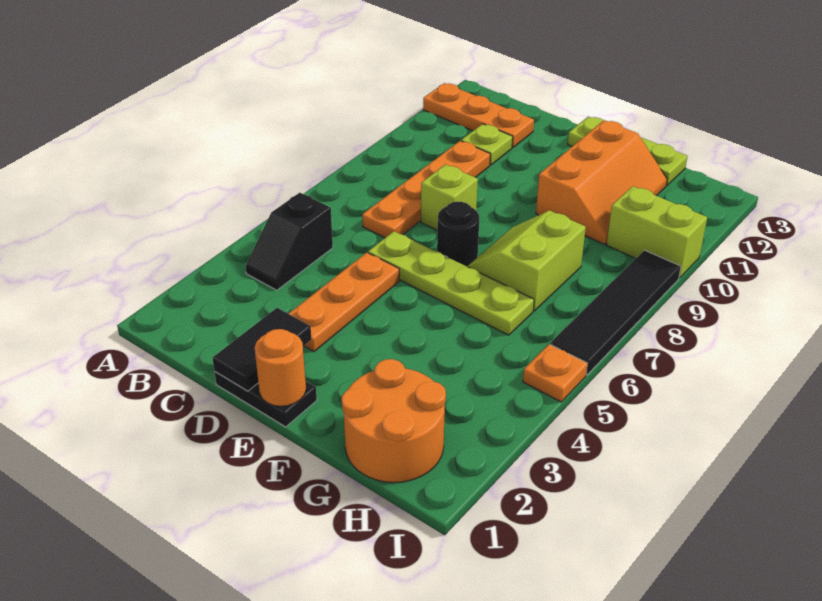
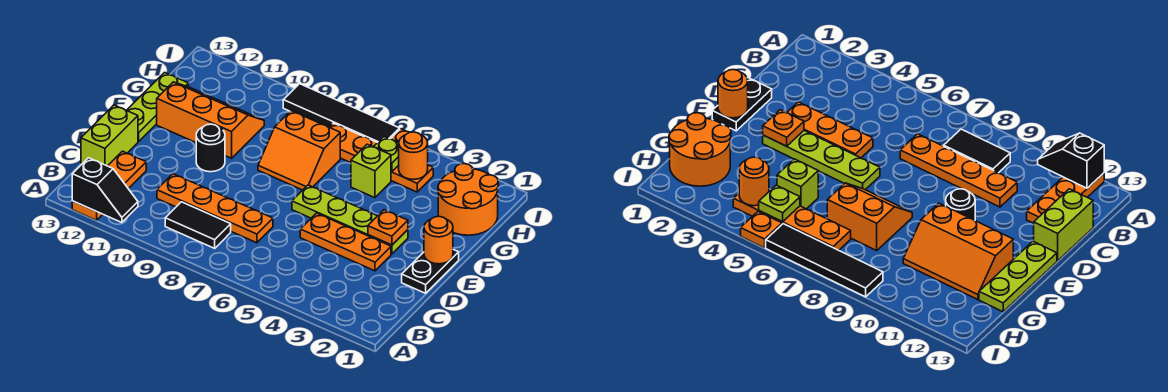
black 1x2 slope [246,193,333,290] -> black 1x2 slope moved to [72,158,138,223]
lime 1x1 plate [461,124,513,165] -> lime 1x1 plate moved to [374,137,399,172]
black 1x2 tile [213,308,311,391] -> black 1x2 tile moved to [165,202,231,248]
lime 1x4 plate [368,231,534,335] -> lime 1x4 plate turned to [292,185,408,254]
lime 1x1 brick [421,164,478,230] -> lime 1x1 brick moved to [351,144,391,198]
none -> orange 1x1 plate [368,210,408,245]
black 1x1 round brick [437,202,479,266] -> black 1x1 round brick moved to [196,124,225,172]
lime 2x2 slope [467,211,586,311] -> orange 2x2 slope [258,111,340,190]
none -> orange 1x4 plate [329,123,433,192]
none -> orange 1x1 round brick [399,132,428,179]
lime 1x2 brick [607,186,707,278] -> lime 1x2 brick moved to [81,105,138,166]

